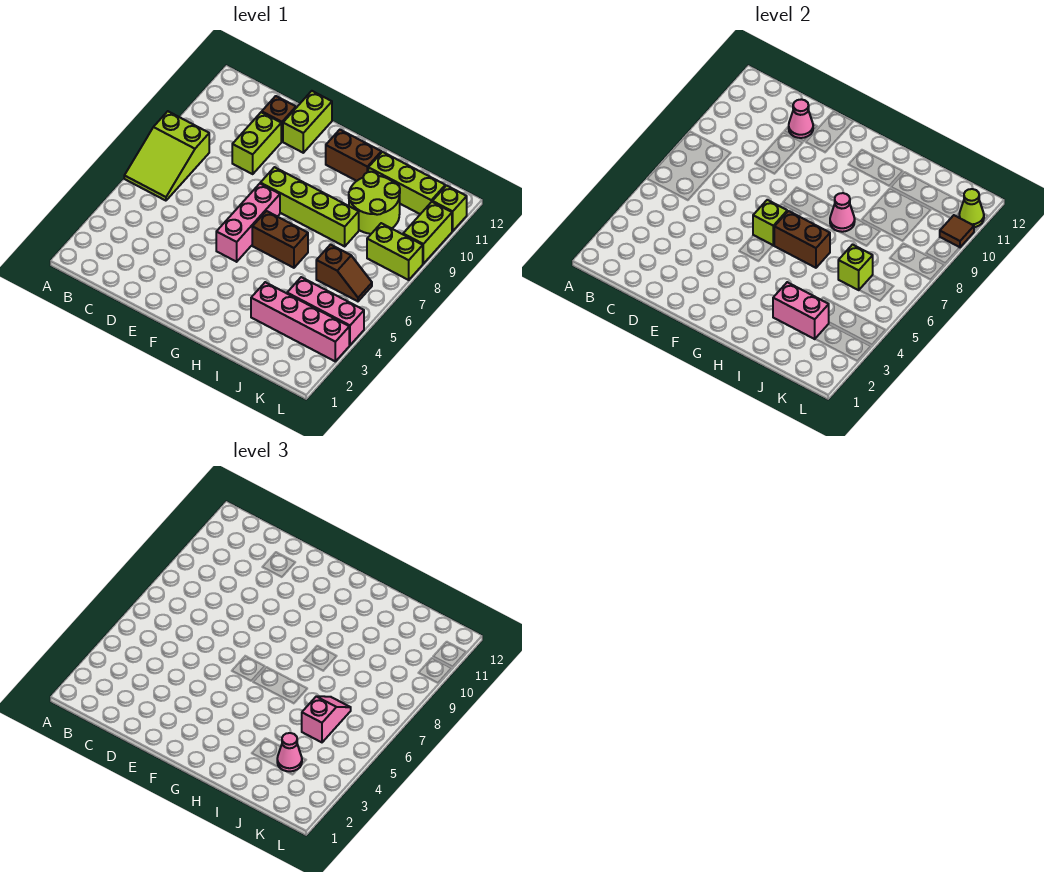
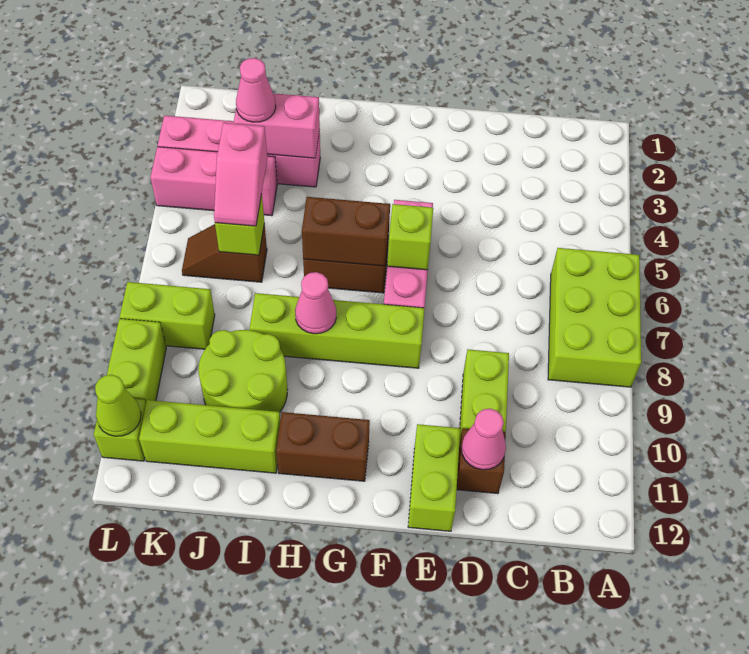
lime 2x3 slope [124,111,209,201] -> lime 2x3 brick [548,248,641,387]
brown 1x1 tile [940,215,974,247] -> none

